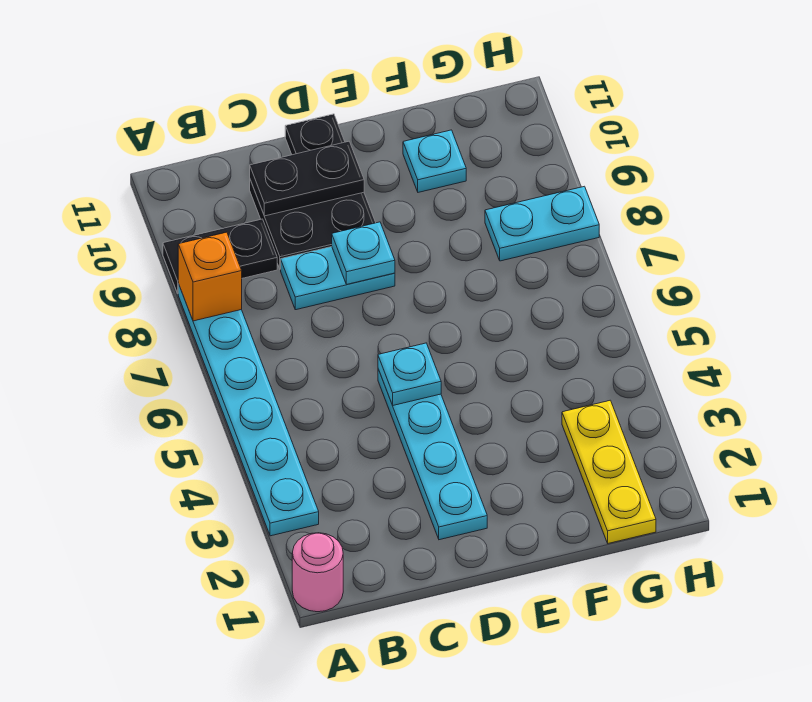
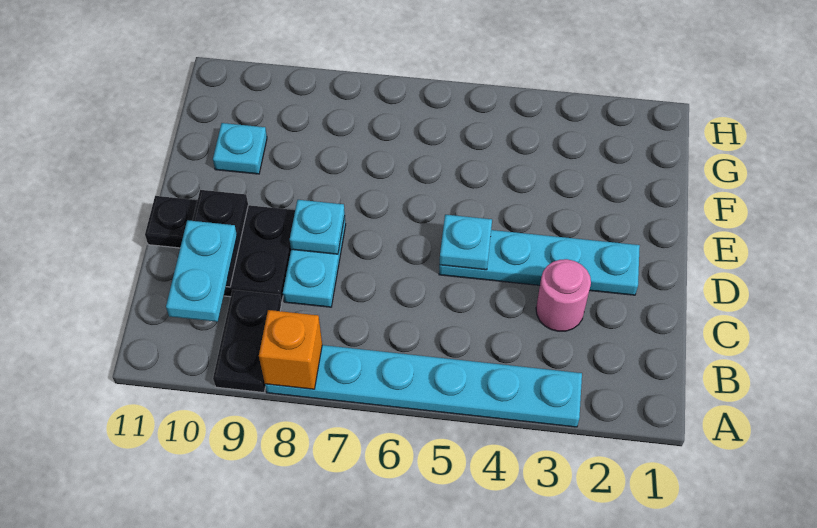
pink 1x1 round brick [292,533,343,612] -> pink 1x1 round brick moved to [536,259,591,331]
yellow 1x3 plate [562,400,656,543] -> none
cyan 1x2 plate [485,186,599,261] -> cyan 1x2 plate moved to [166,220,237,322]

